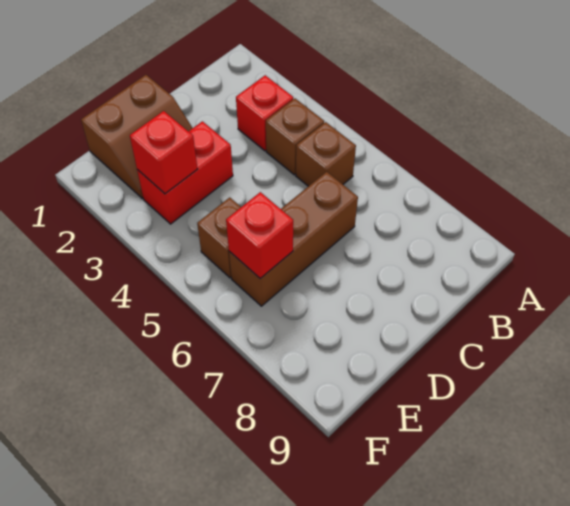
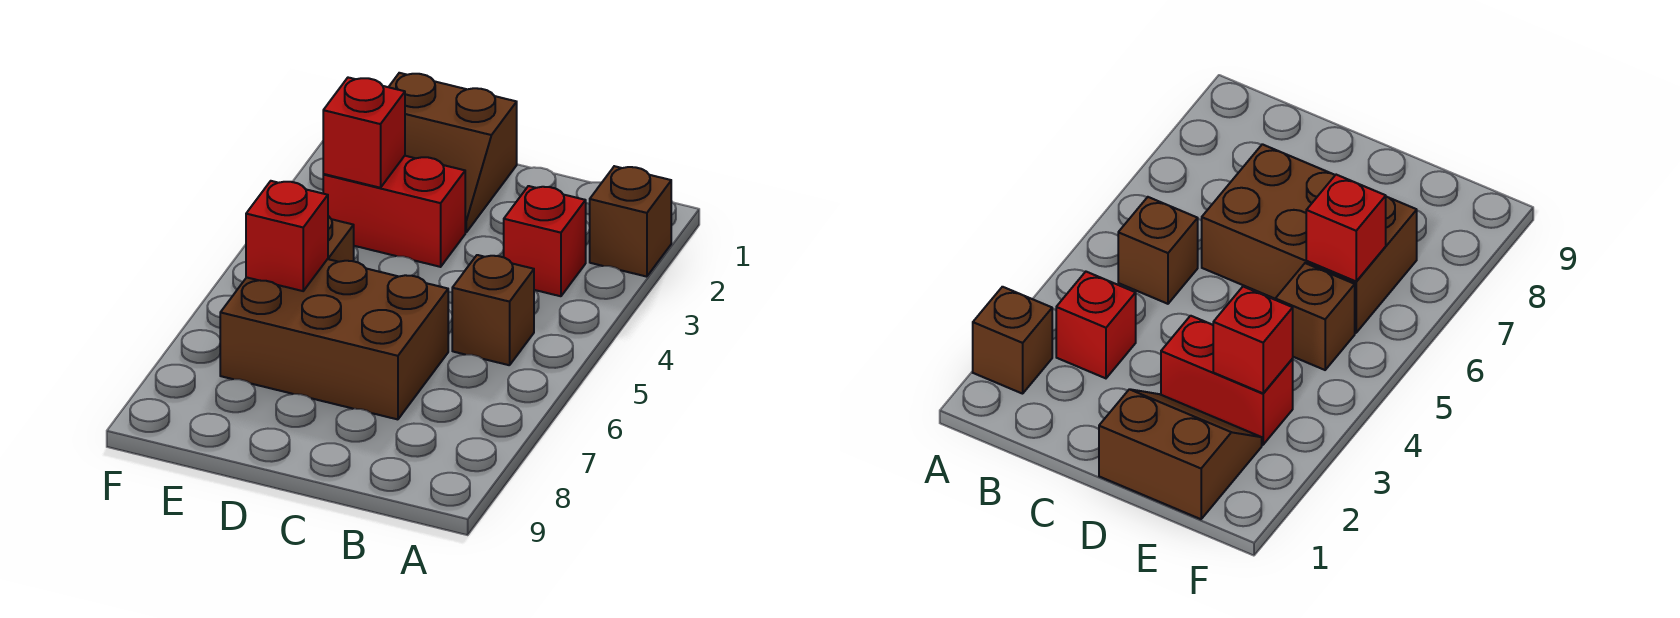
brown 1x1 brick [266,98,324,175] -> brown 1x1 brick moved to [590,166,671,277]
brown 1x3 brick [229,172,358,306] -> brown 2x3 brick [220,259,448,419]

